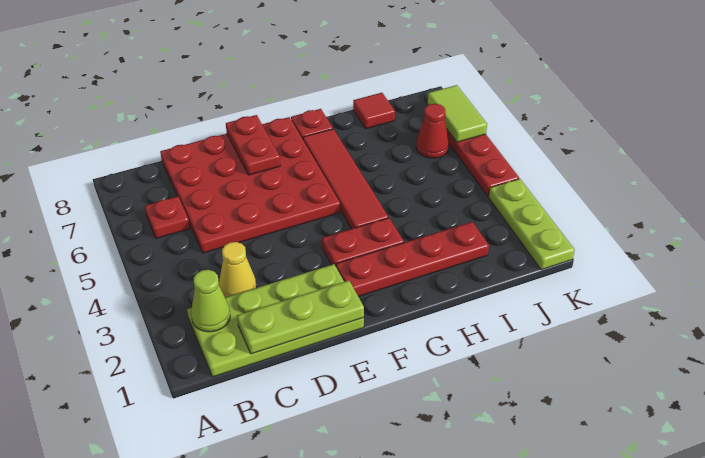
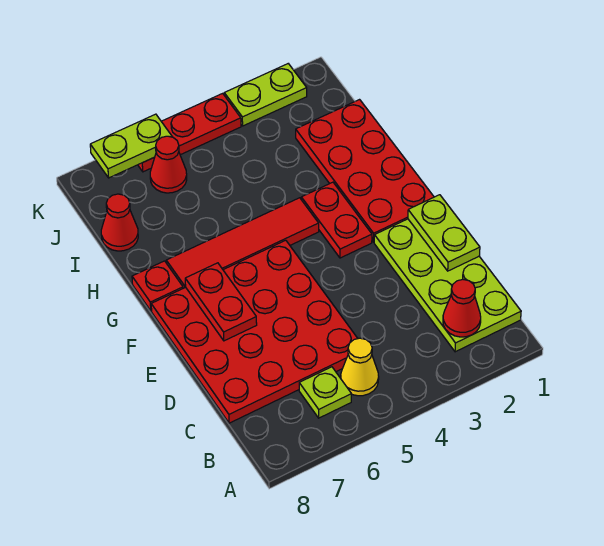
lime 1x1 cone [191,270,230,332] -> red 1x1 cone [443,280,481,337]
red 1x1 plate [145,196,190,239] -> lime 1x1 plate [299,367,351,418]
lime 1x3 plate [237,281,364,354] -> lime 1x2 plate [408,195,480,271]
yellow 1x1 cone [219,242,256,297] -> yellow 1x1 cone moved to [341,338,379,396]
red 1x2 plate [226,115,280,175] -> red 1x2 plate turned to [185,263,257,341]
red 1x4 plate [336,222,489,296] -> red 2x4 plate [296,100,434,242]
red 1x1 tile [353,93,395,129] -> red 1x1 cone [101,194,138,251]
lime 1x3 plate [489,179,575,270] -> lime 1x2 plate [224,64,307,126]
lime 1x2 tile [428,85,487,142] -> lime 1x2 plate [90,114,172,178]

